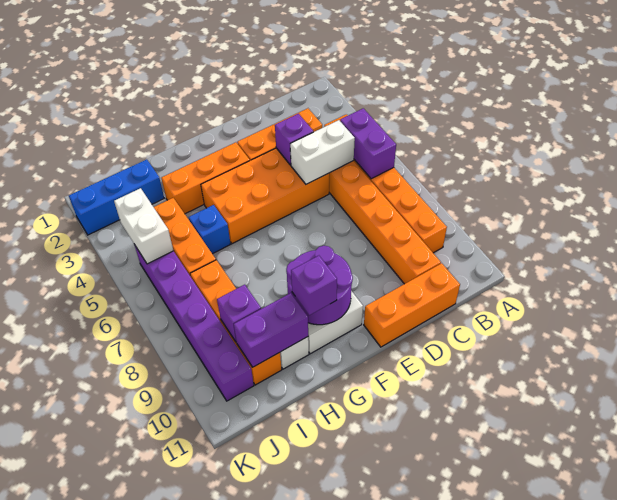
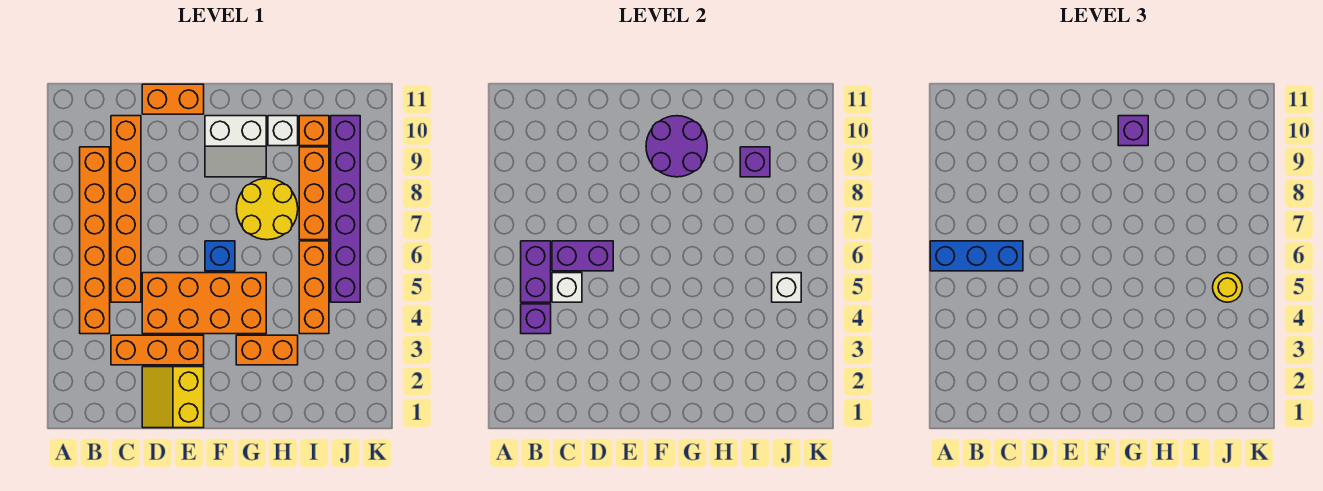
white 1x2 brick [290,120,355,184] -> white 1x1 brick [552,273,582,302]
orange 1x3 brick [364,263,460,347] -> orange 1x2 brick [142,84,204,114]
none -> yellow 2x2 slope [142,367,204,428]
purple 1x1 brick [275,114,313,165] -> purple 1x1 brick moved to [521,304,551,334]
orange 1x3 brick [161,142,250,214] -> orange 1x2 brick [236,335,298,365]
none -> yellow 2x2 round brick [237,178,298,240]
blue 1x1 brick [189,205,230,254] -> blue 1x1 brick moved to [205,241,235,271]
purple 1x2 brick [234,293,308,367] -> purple 1x2 brick moved to [552,241,613,271]
blue 1x3 brick [69,160,164,235] -> blue 1x3 brick moved to [930,241,1023,271]
white 1x2 brick [114,188,173,264] -> white 1x1 brick [772,273,801,302]
none -> yellow 1x1 round brick [1213,273,1242,302]

